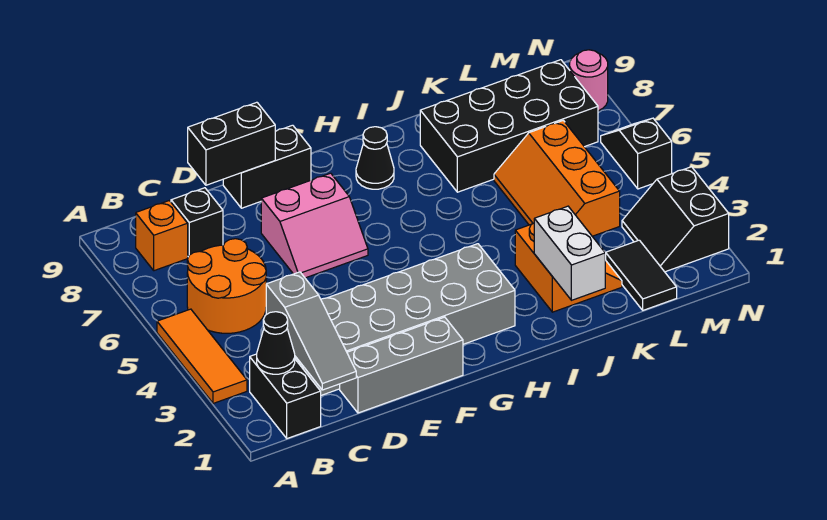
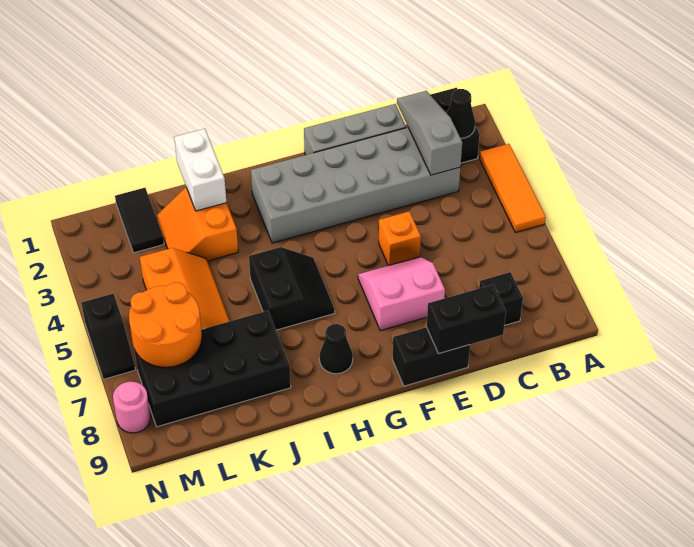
orange 2x2 round brick [187,239,266,333] -> orange 2x2 round brick moved to [129,282,202,367]
orange 1x1 brick [136,201,188,271] -> orange 1x1 brick moved to [379,211,421,266]
black 2x2 slope [622,167,729,272] -> black 2x2 slope moved to [249,247,335,330]

